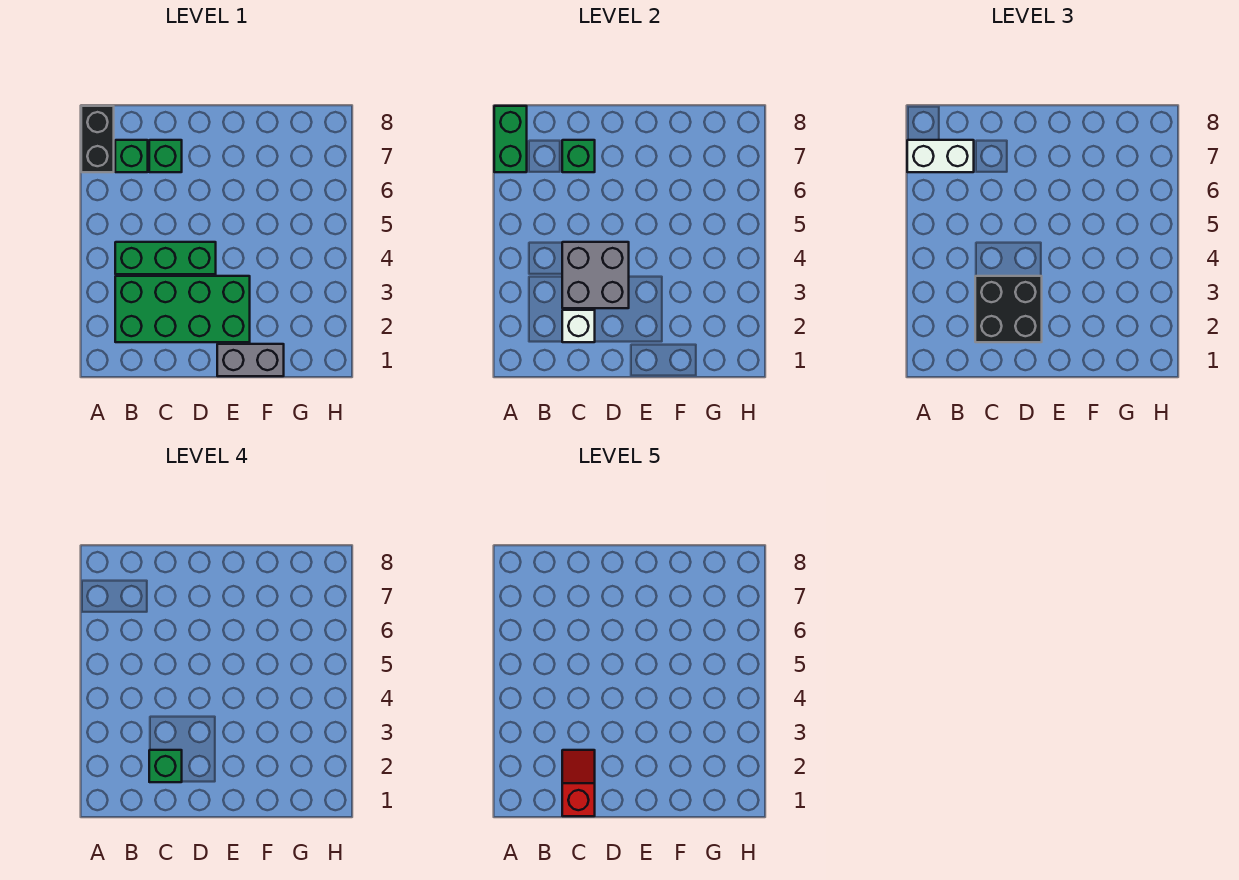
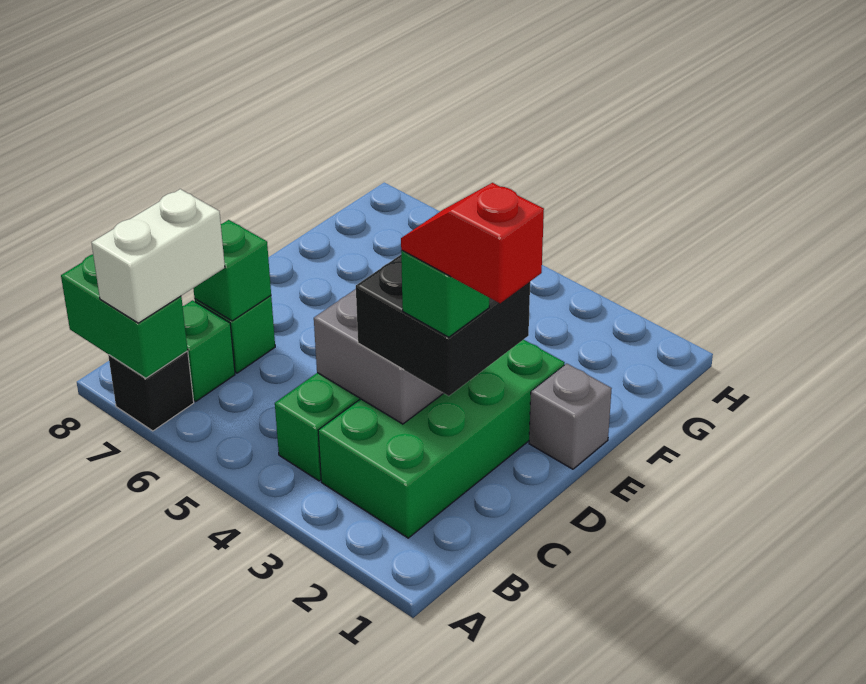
black 1x2 brick [81,106,114,172] -> black 1x1 brick [108,351,194,431]
white 1x1 brick [562,310,595,342] -> none
grey 1x2 brick [217,344,284,376] -> grey 1x1 brick [529,364,612,469]

